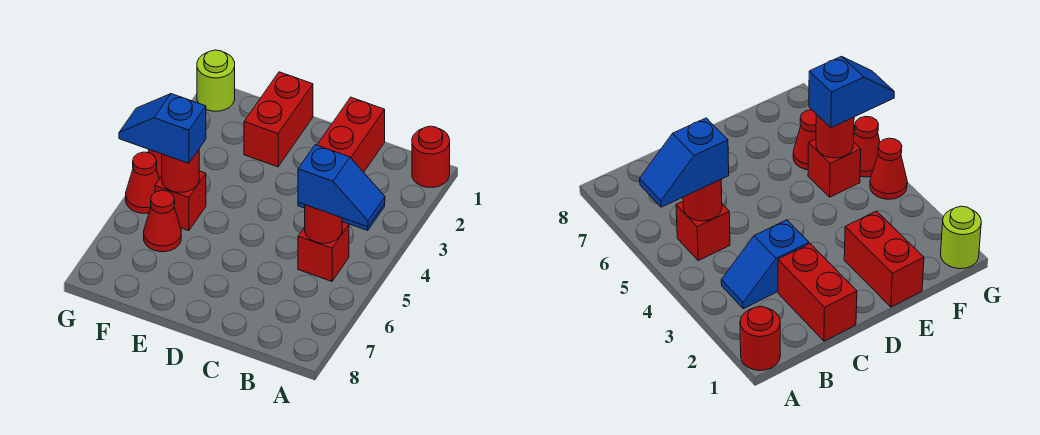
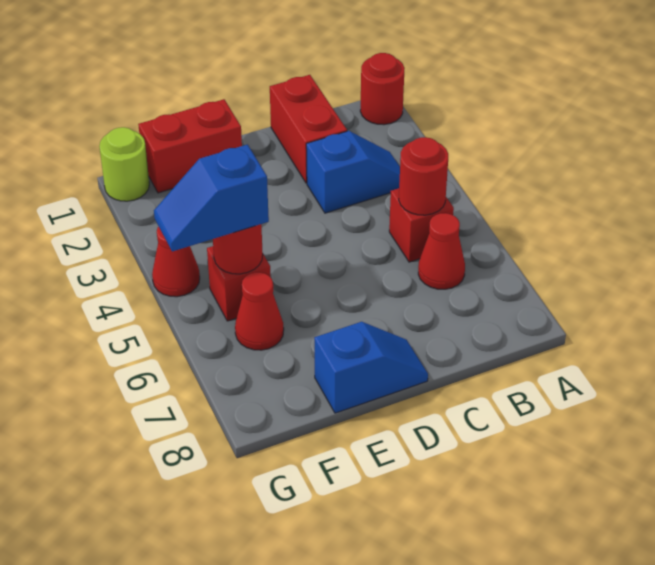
blue 1x2 slope [298,145,385,227] -> blue 1x2 slope moved to [314,322,428,413]
red 1x2 brick [244,72,313,167] -> red 1x2 brick turned to [138,99,242,193]
red 1x1 cone [126,152,159,213] -> red 1x1 cone moved to [418,213,465,289]

